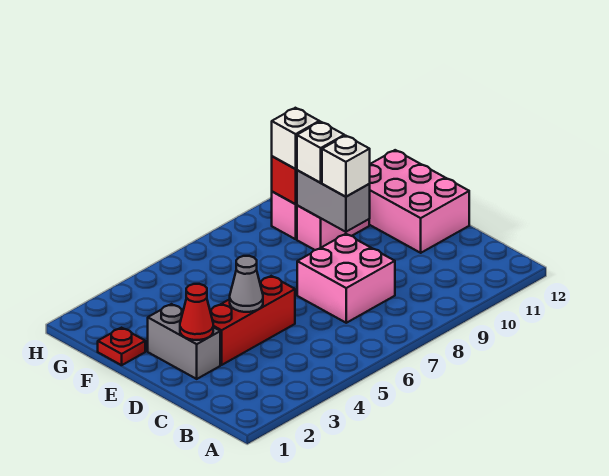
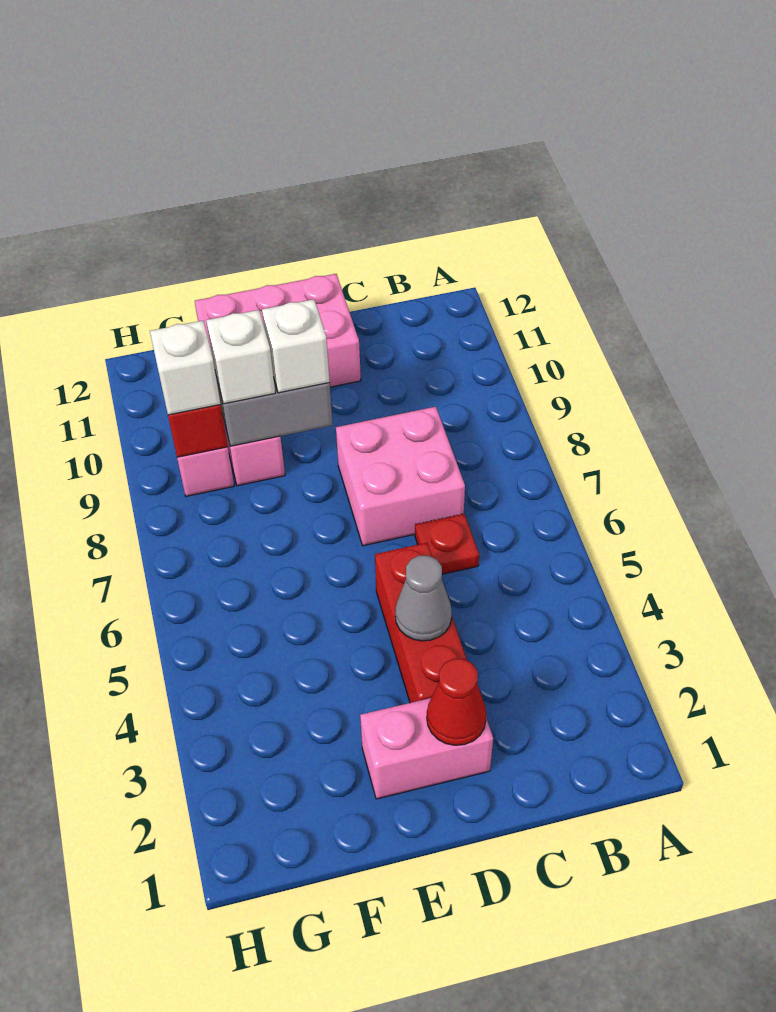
grey 1x2 brick [148,304,220,379] -> pink 1x2 brick [360,698,493,799]
red 1x1 plate [98,328,145,365] -> red 1x1 plate moved to [415,514,479,574]

